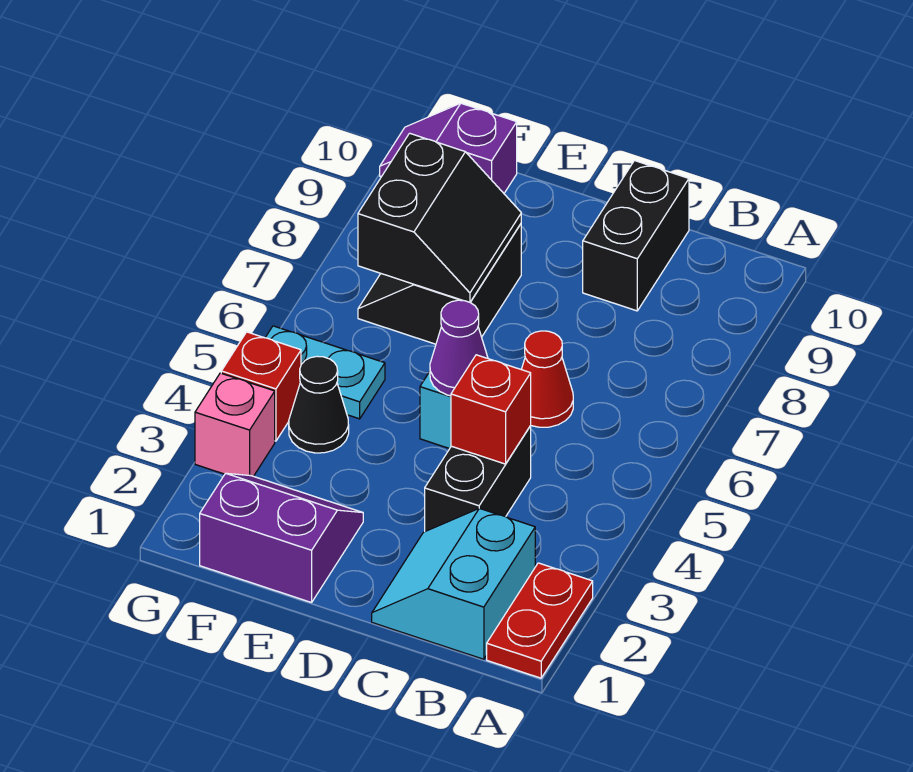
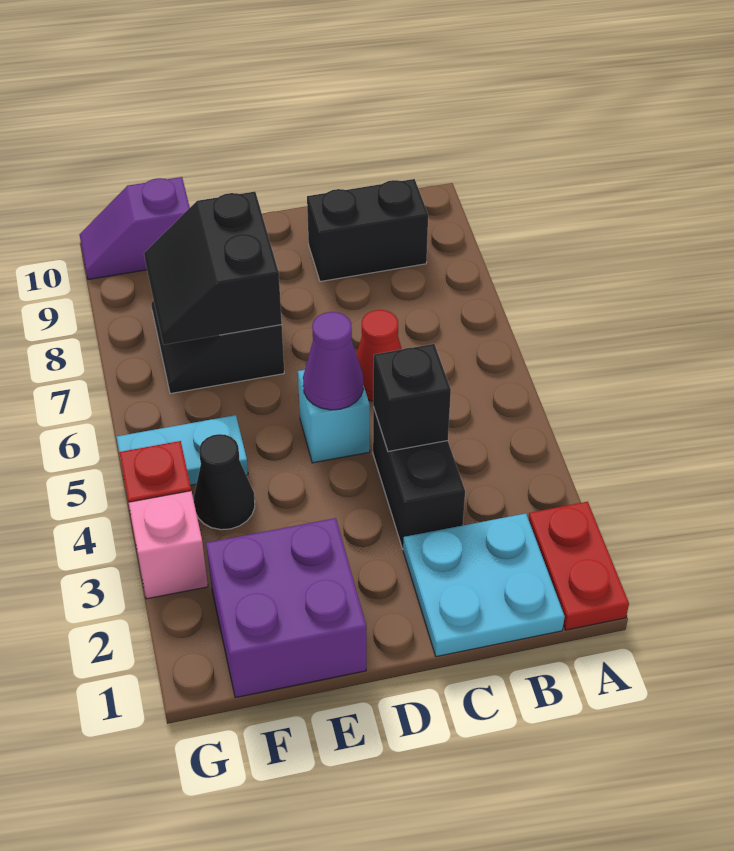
cyan 2x2 slope [372,508,535,659] -> cyan 2x2 plate [403,513,565,657]
red 1x1 brick [451,355,531,464] -> black 1x1 brick [373,344,451,451]
black 1x2 brick [583,161,689,311] -> black 1x2 brick turned to [307,179,428,282]
purple 2x2 slope [200,473,363,602] -> purple 2x2 brick [206,518,366,698]
black 2x2 slope [358,133,521,302] -> black 2x2 slope turned to [144,192,282,345]

